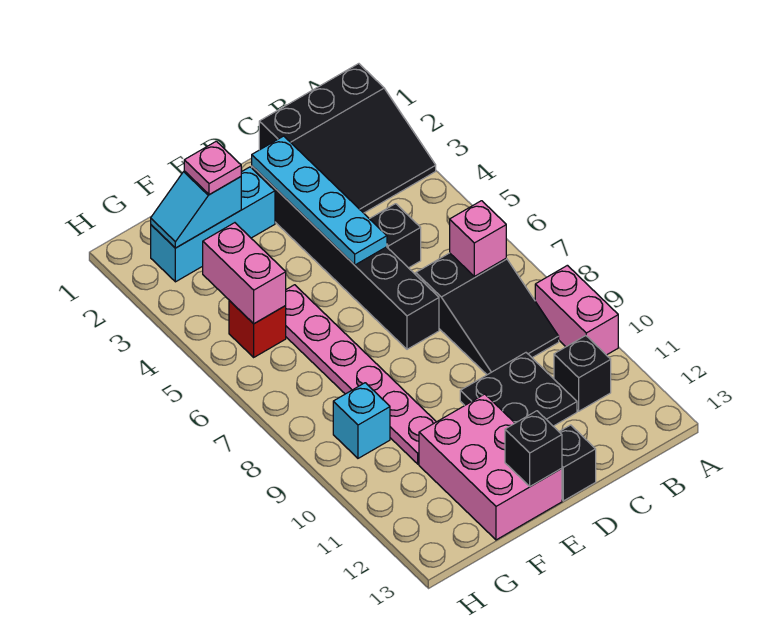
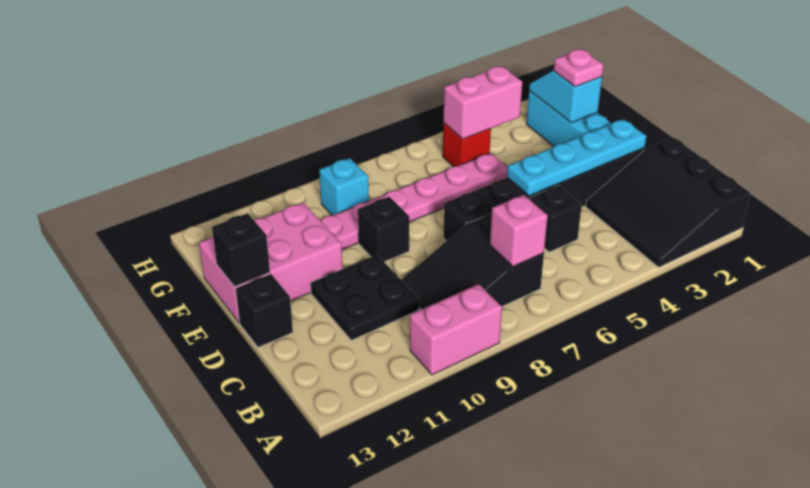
black 1x1 brick [554,336,611,411] -> black 1x1 brick moved to [358,197,409,262]

